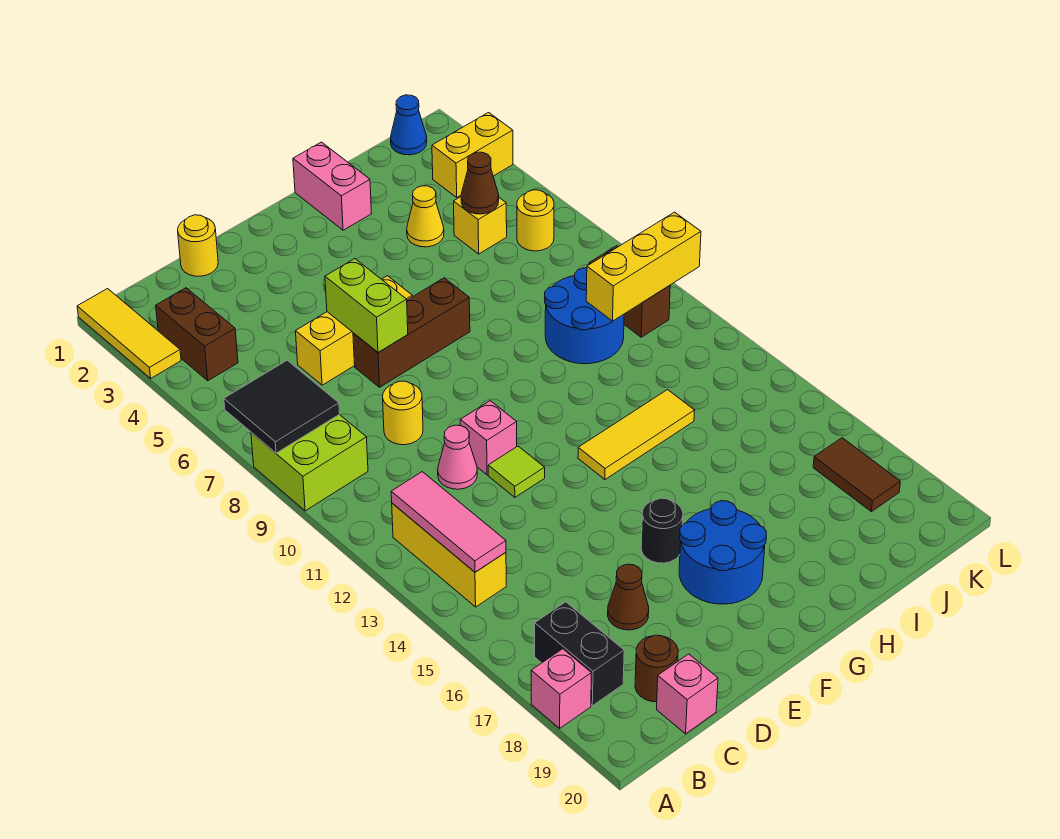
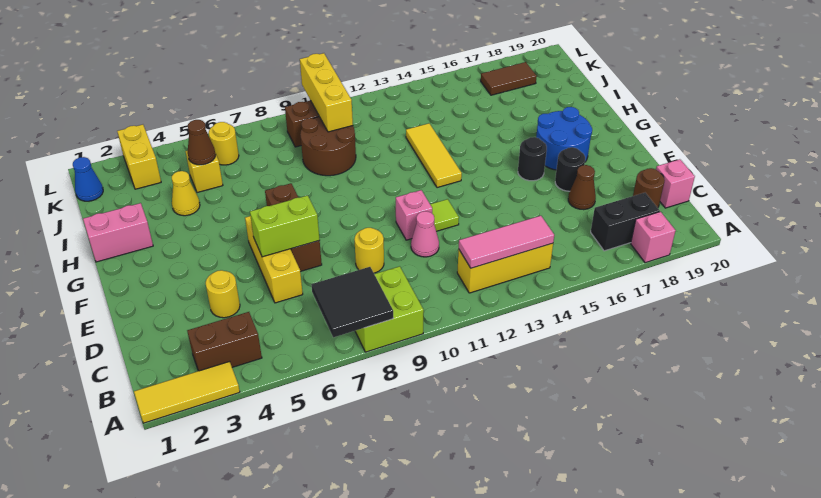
yellow 1x1 round brick [178,215,218,276] -> yellow 1x1 round brick moved to [206,270,240,318]
none -> black 1x1 round brick [555,147,585,191]
blue 2x2 round brick [545,268,624,364] -> brown 2x2 round brick [300,117,356,176]

